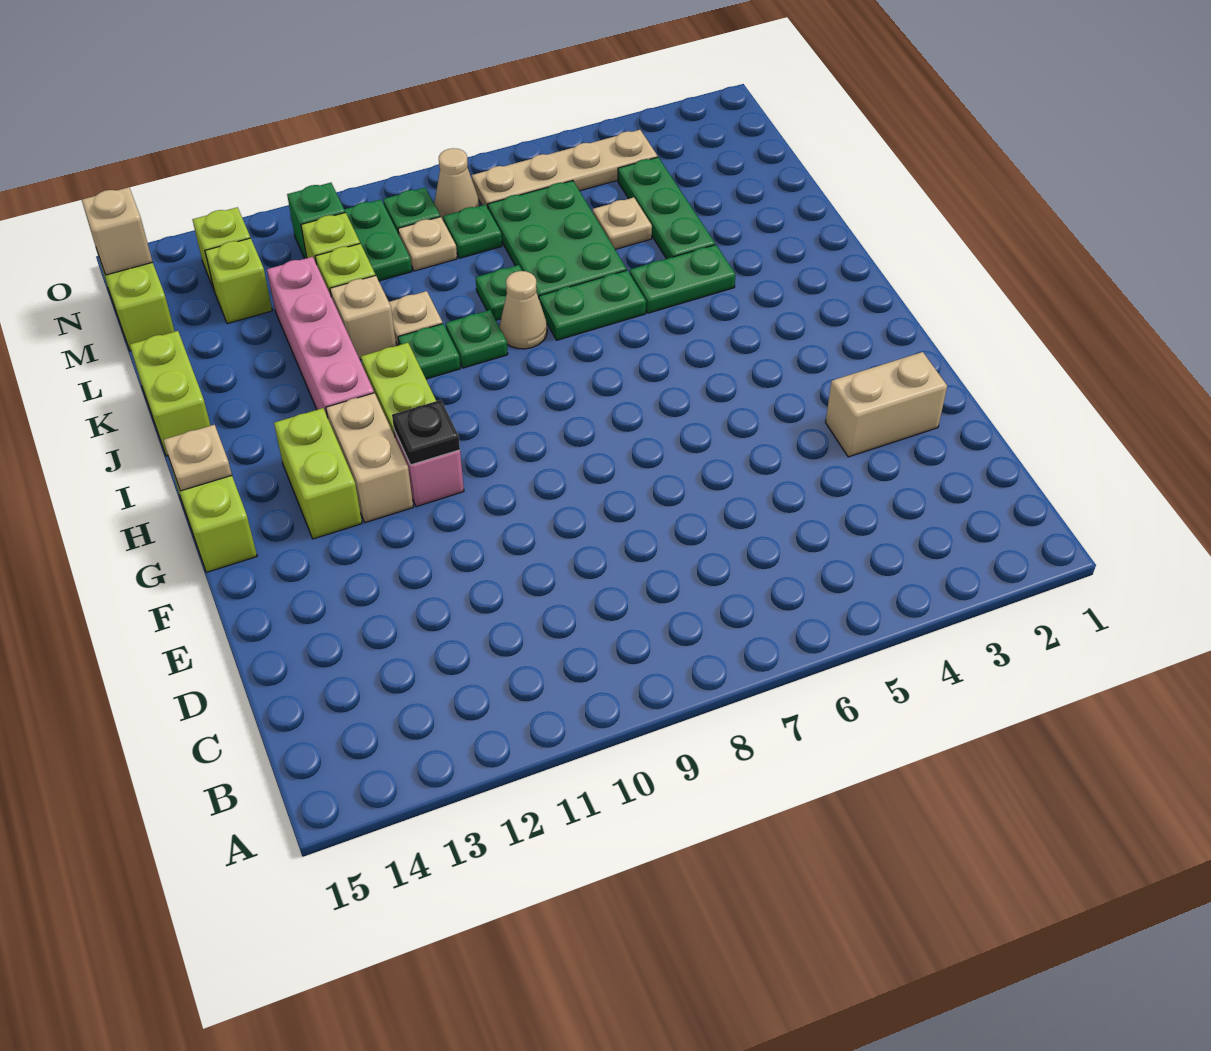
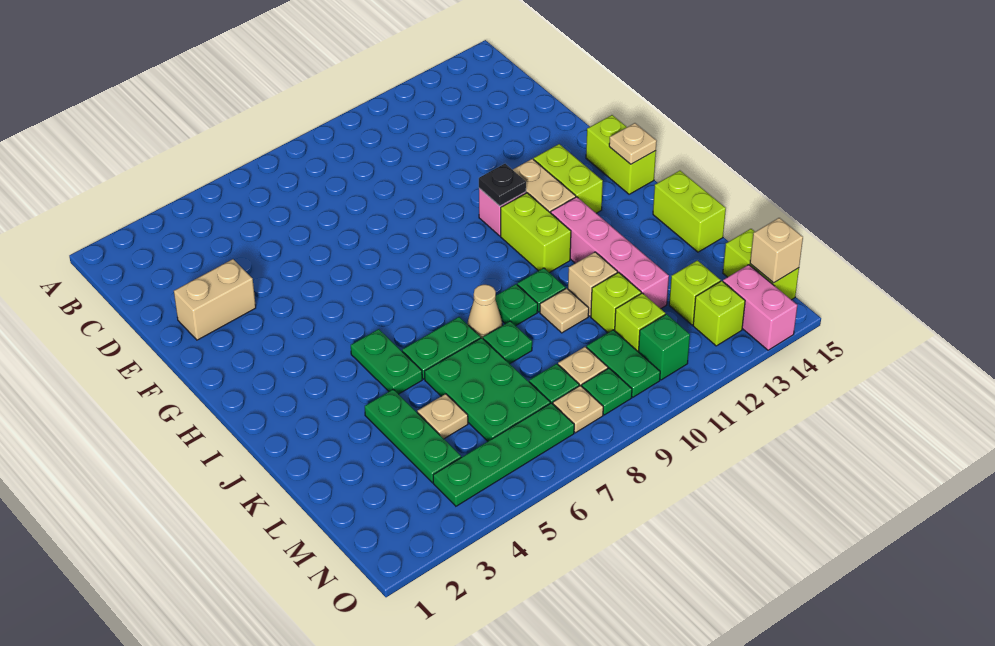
green 1x2 plate [630,245,736,313] -> green 1x2 plate turned to [351,329,422,394]
tan 1x4 plate [472,130,657,208] -> green 1x4 plate [433,403,574,506]
tan 1x1 cone [434,148,479,221] -> tan 1x1 plate [553,385,603,433]
none -> pink 1x2 brick [723,265,797,350]

